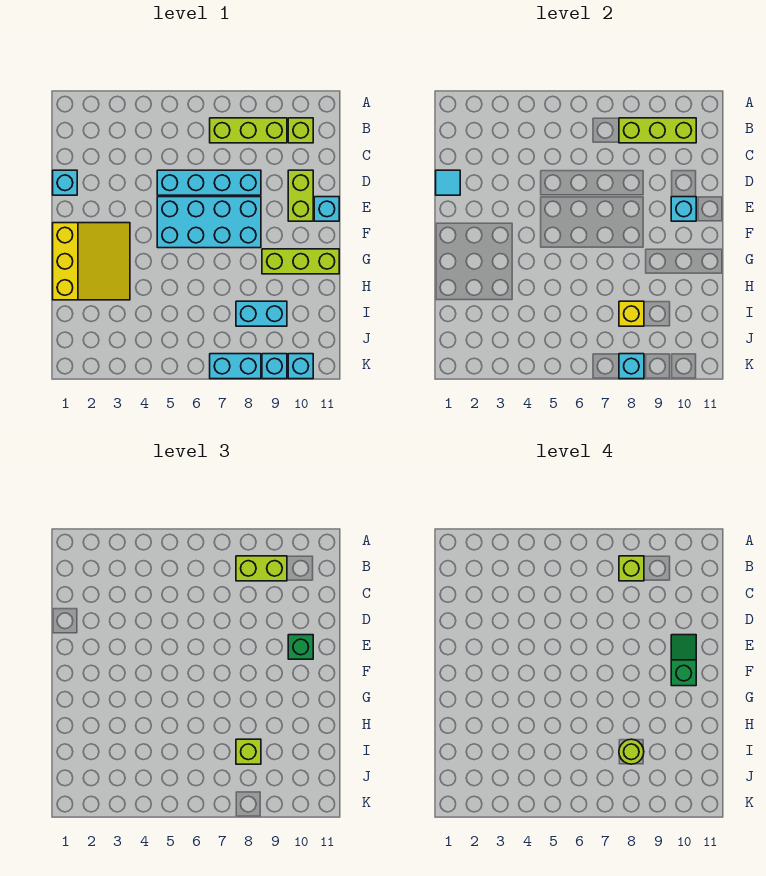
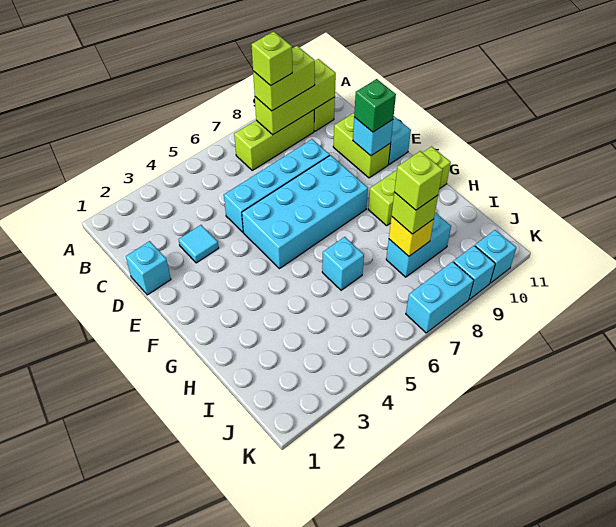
cyan 1x1 tile [436,170,460,195] -> cyan 1x1 tile moved to [179,225,219,263]
green 1x2 slope [671,635,696,686] -> none
yellow 3x3 slope [53,223,130,300] -> none
lime 1x1 round brick [619,739,644,764] -> lime 1x1 brick [394,151,443,210]
cyan 1x1 brick [619,354,644,379] -> cyan 1x1 brick moved to [322,237,364,290]

